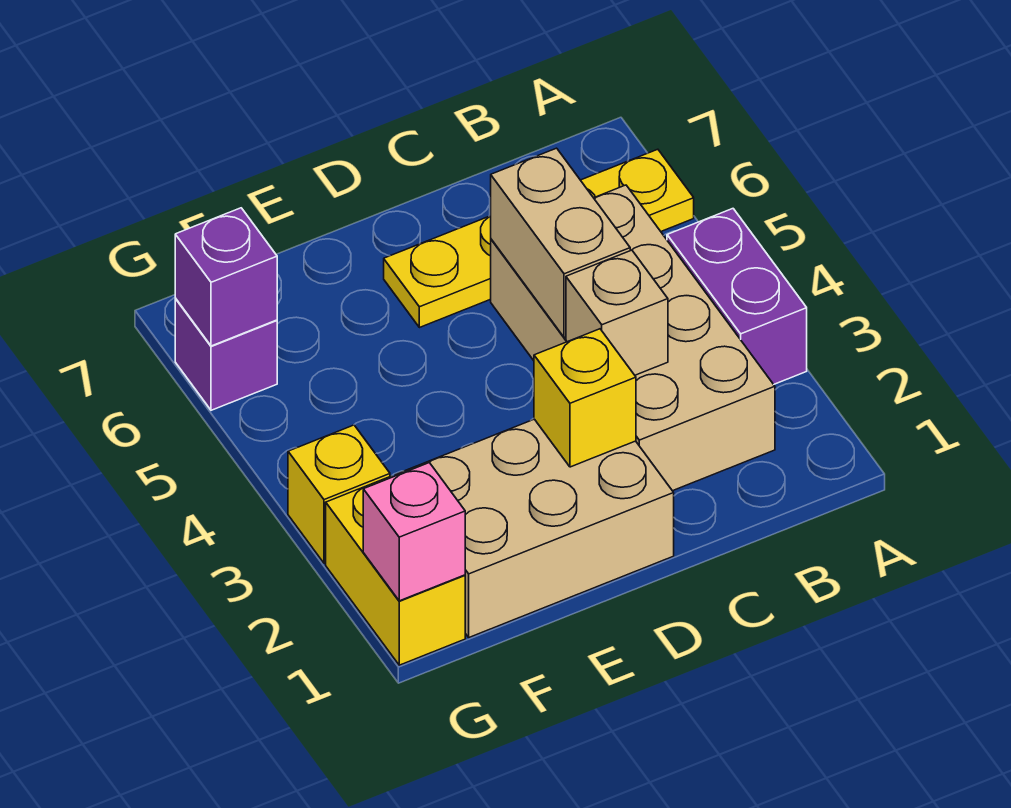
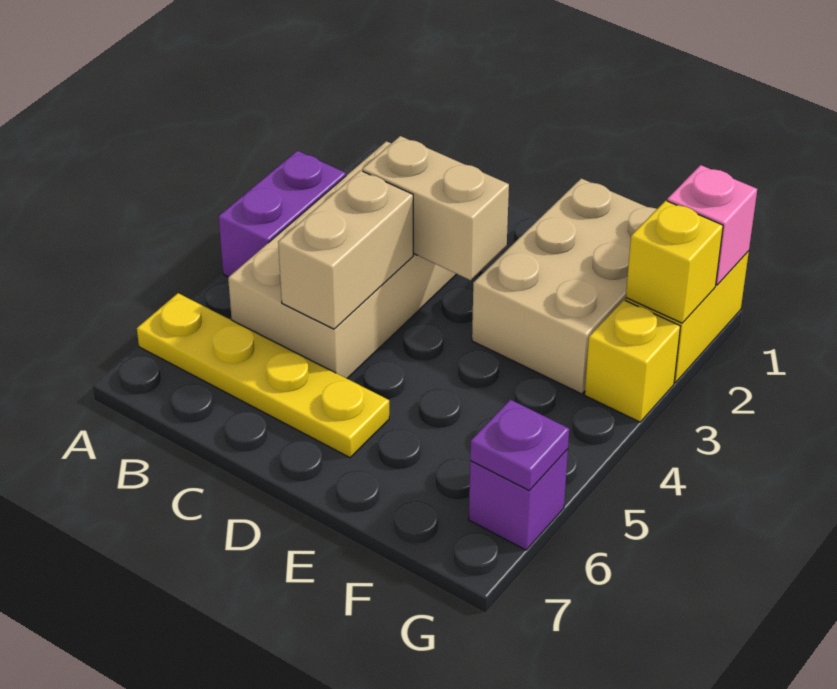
tan 1x1 brick [566,250,668,375] -> tan 1x2 brick [362,136,509,280]
tan 2x3 brick [395,419,674,637] -> tan 2x3 brick turned to [472,178,657,394]
yellow 1x1 brick [534,329,636,467] -> yellow 1x1 brick moved to [626,201,723,323]
purple 1x1 brick [175,208,277,346] -> purple 1x1 plate [470,400,569,491]

